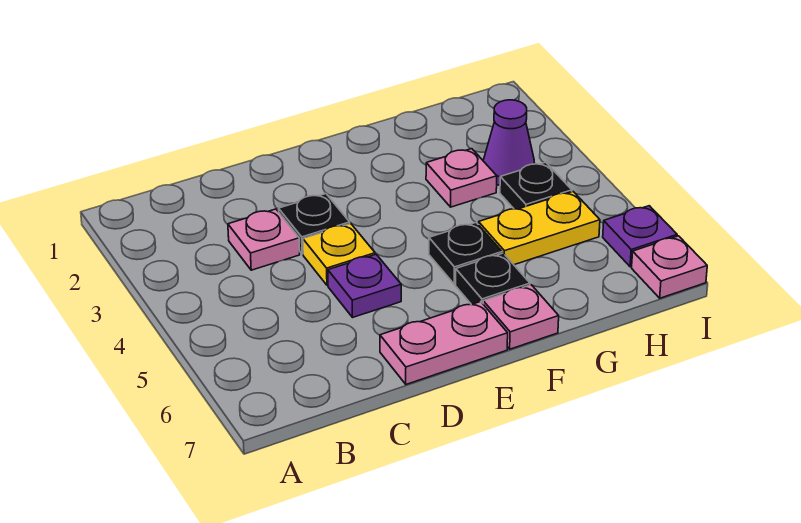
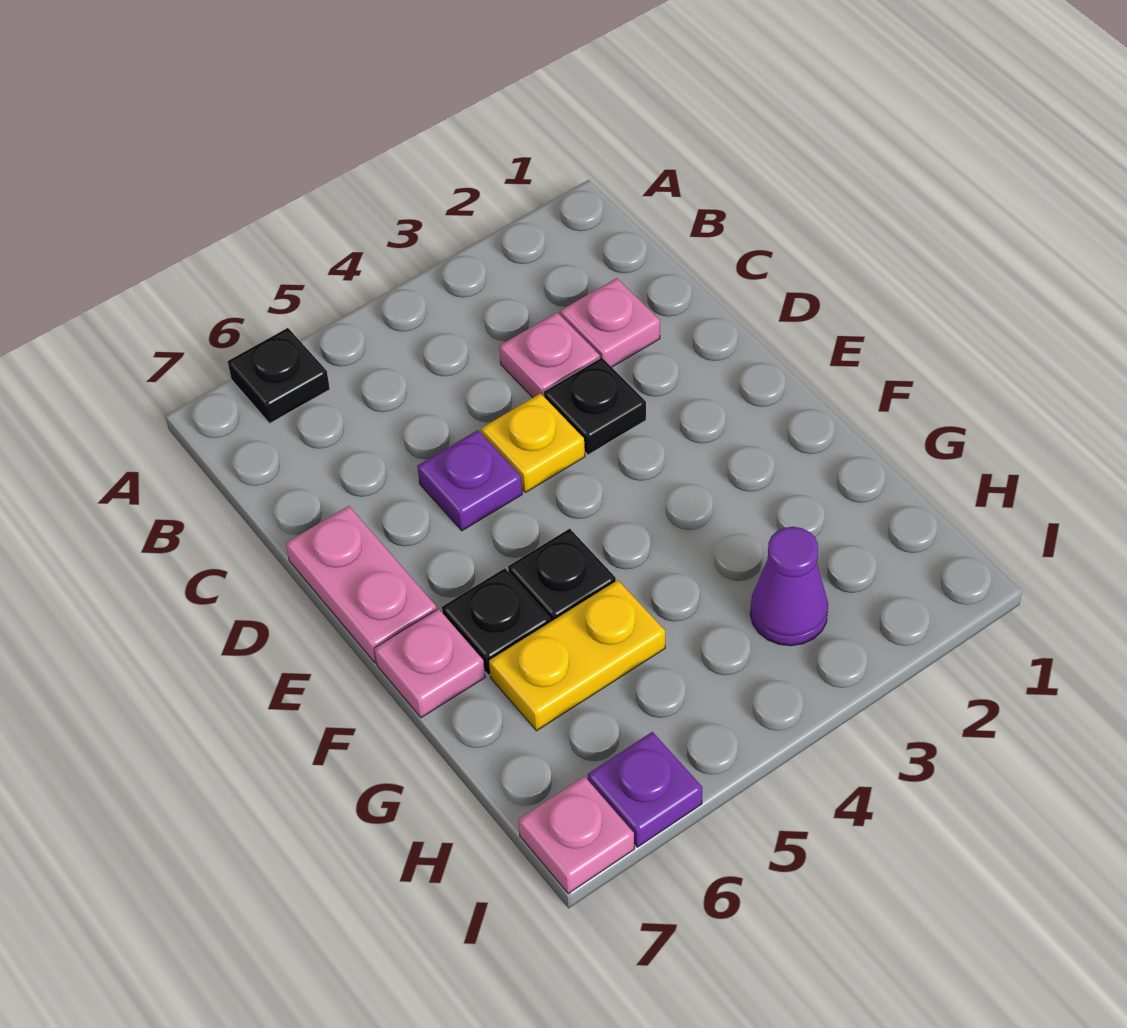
pink 1x1 plate [426,149,497,207] -> pink 1x1 plate moved to [560,278,660,367]
yellow 1x2 plate [478,192,600,265] -> yellow 1x2 plate turned to [489,580,665,731]
black 1x1 plate [500,162,572,209] -> black 1x1 plate moved to [228,328,330,423]

